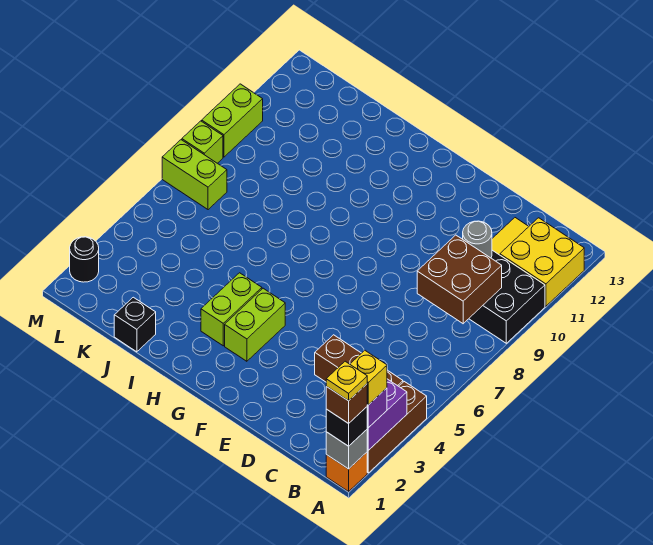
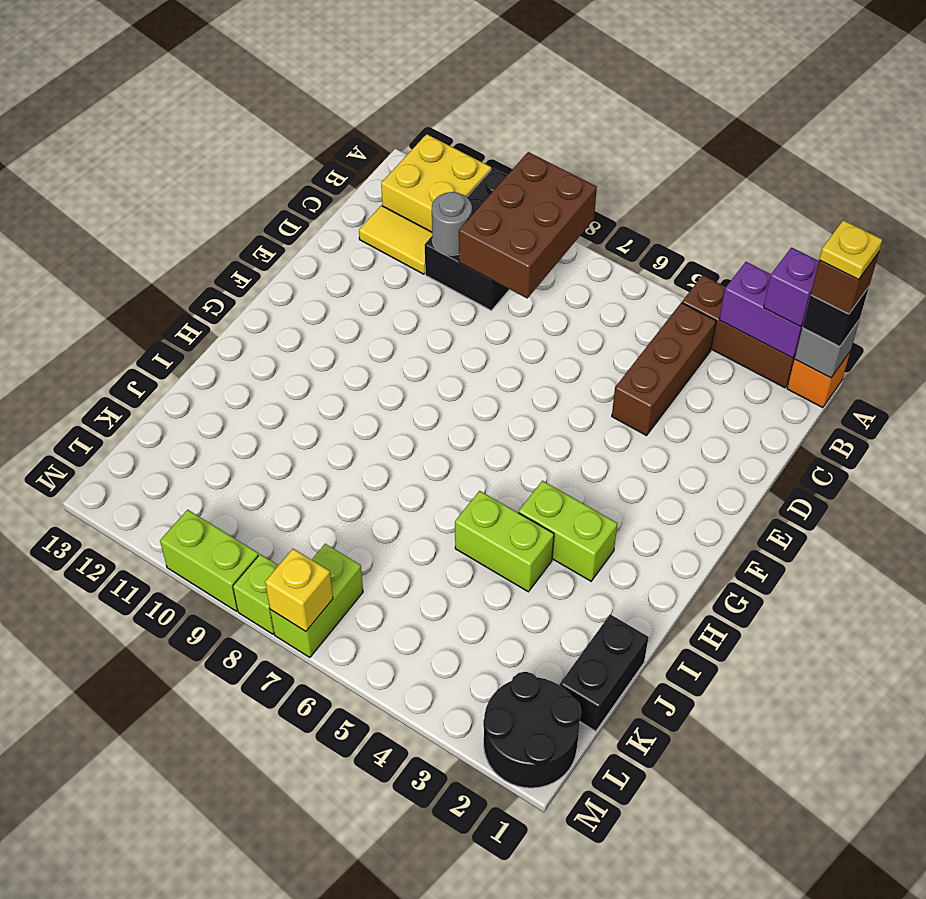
yellow 1x1 brick [350,350,387,405] -> yellow 1x1 brick moved to [265,549,333,631]
brown 2x2 brick [417,235,502,324] -> brown 2x3 brick [459,152,597,298]
lime 1x2 brick [225,288,285,361] -> lime 1x2 brick moved to [455,491,554,592]
black 1x1 brick [114,297,156,352] -> black 1x2 brick [560,614,649,731]
black 1x1 round brick [70,237,99,282] -> black 2x2 round brick [483,672,581,788]

